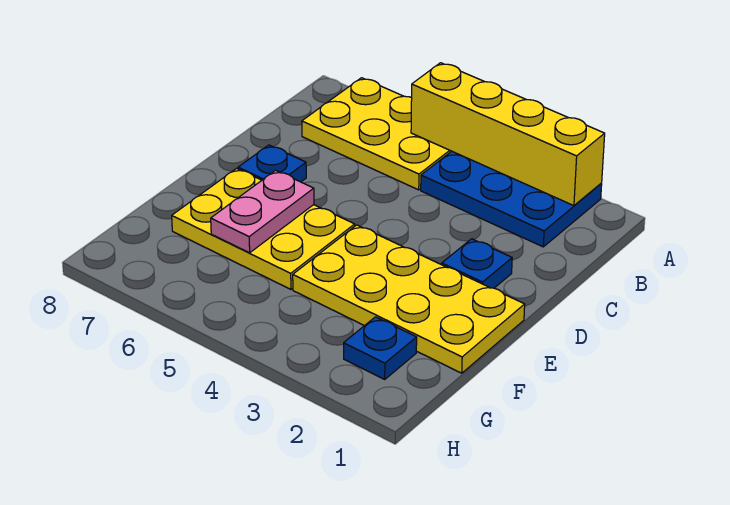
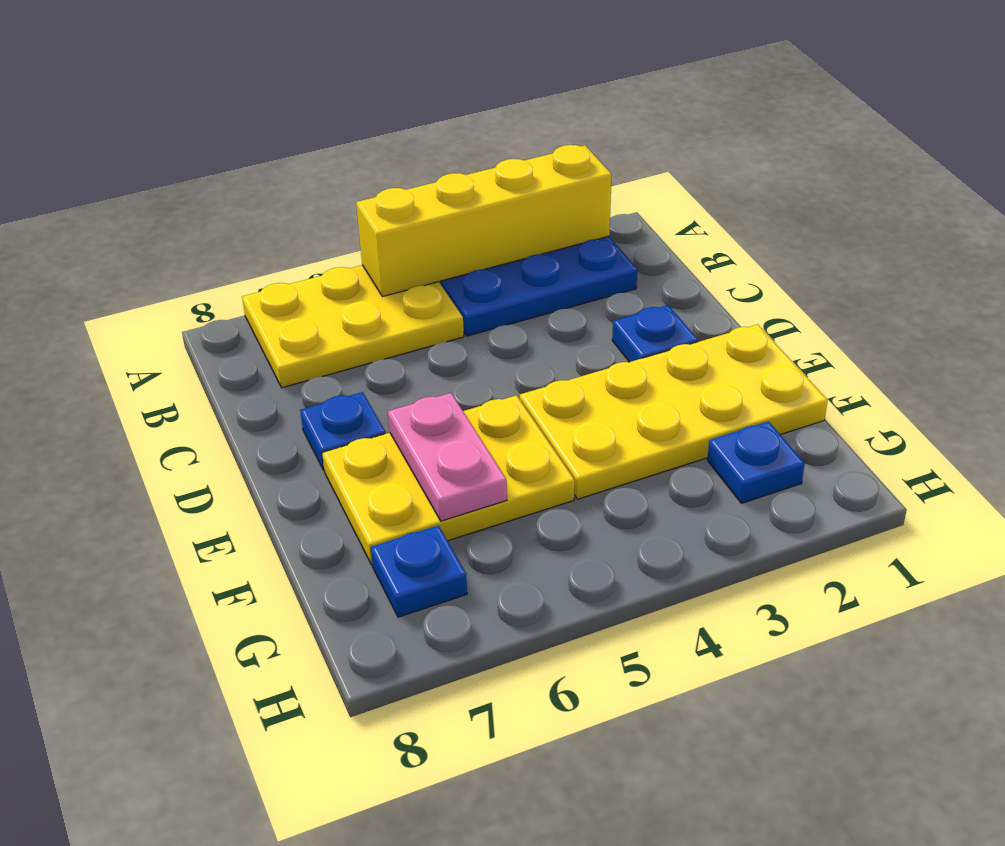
none -> blue 1x1 plate [371,526,467,617]

